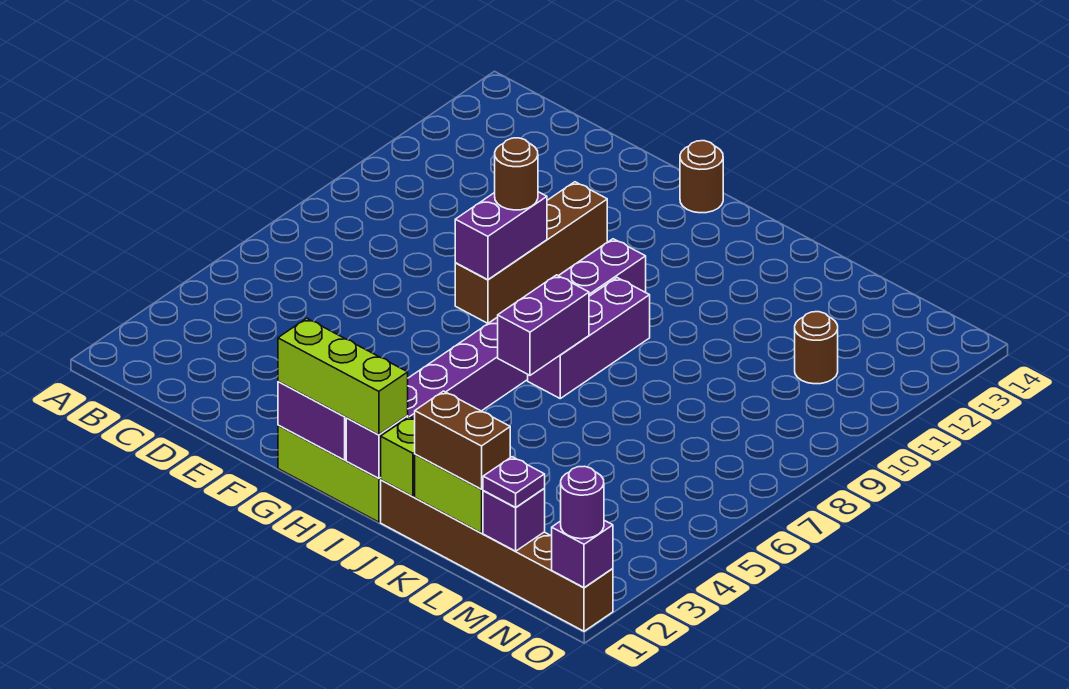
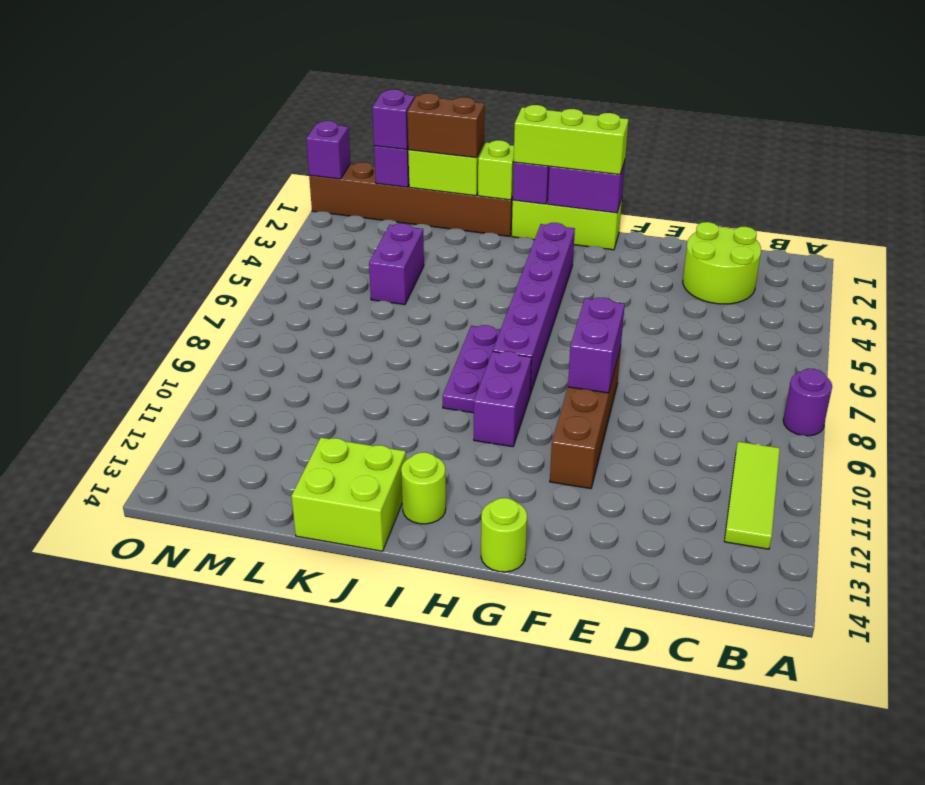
none -> lime 1x3 tile [724,442,780,549]
none -> lime 2x2 round brick [683,222,761,304]
brown 1x1 round brick [495,138,538,210] -> none
brown 1x1 round brick [680,141,723,213] -> lime 1x1 round brick [481,498,527,572]
purple 1x2 brick [498,275,589,375] -> purple 1x2 brick moved to [369,223,424,305]
purple 1x3 brick [528,278,650,398] -> purple 1x3 plate [443,325,500,413]
none -> lime 1x1 round brick [401,452,446,524]
none -> lime 2x2 brick [292,437,406,551]
purple 1x1 plate [483,457,545,508] -> purple 1x1 brick [372,89,415,150]
brown 1x1 round brick [795,312,838,384] -> none
purple 1x1 round brick [561,466,604,539] -> purple 1x1 round brick moved to [783,369,832,436]

